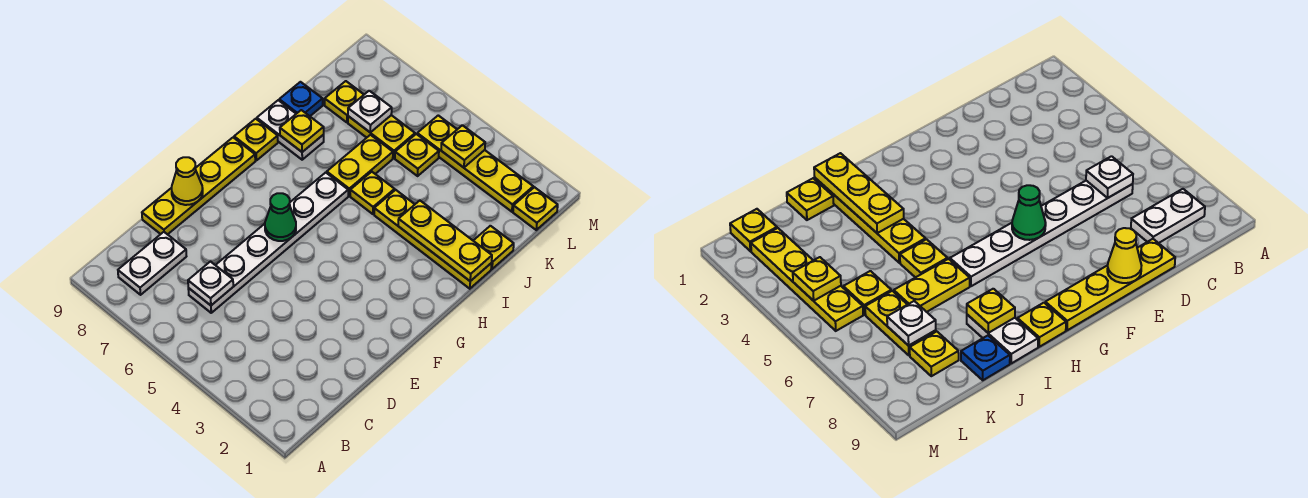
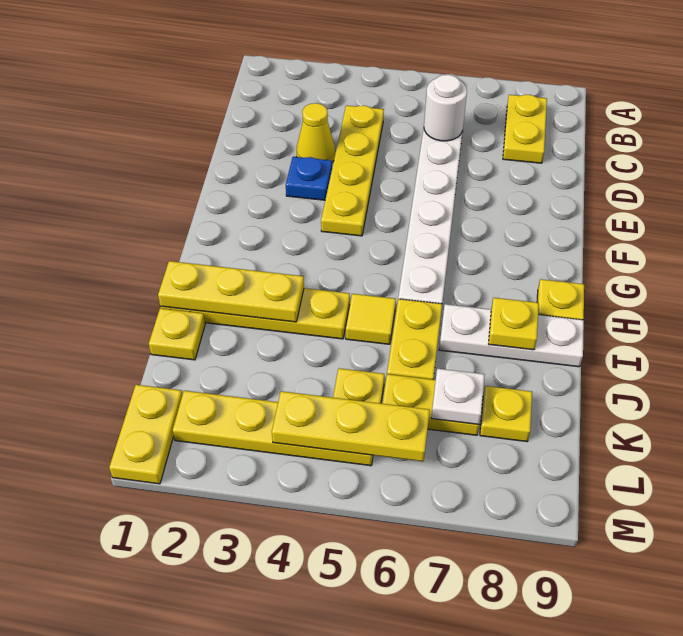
white 1x2 plate [118,232,186,295] -> yellow 1x2 plate [503,95,547,163]
white 1x1 plate [188,262,233,305] -> white 1x1 round brick [424,75,467,141]
yellow 1x4 plate [142,138,255,235] -> yellow 1x4 plate moved to [321,105,384,236]
yellow 1x1 cone [172,157,203,205] -> yellow 1x1 cone moved to [297,103,335,162]
green 1x1 cone [265,193,296,241] -> none
yellow 1x1 plate [350,172,394,214] -> yellow 1x1 tile [346,294,396,344]
white 1x2 plate [257,100,324,160] -> white 1x3 plate [439,304,584,367]
blue 1x1 plate [279,82,323,116] -> blue 1x1 plate moved to [286,157,332,200]
yellow 1x1 plate [513,187,558,230] -> yellow 1x2 plate [109,385,182,484]
yellow 1x1 plate [441,125,485,168] -> yellow 1x3 plate [272,391,430,461]

